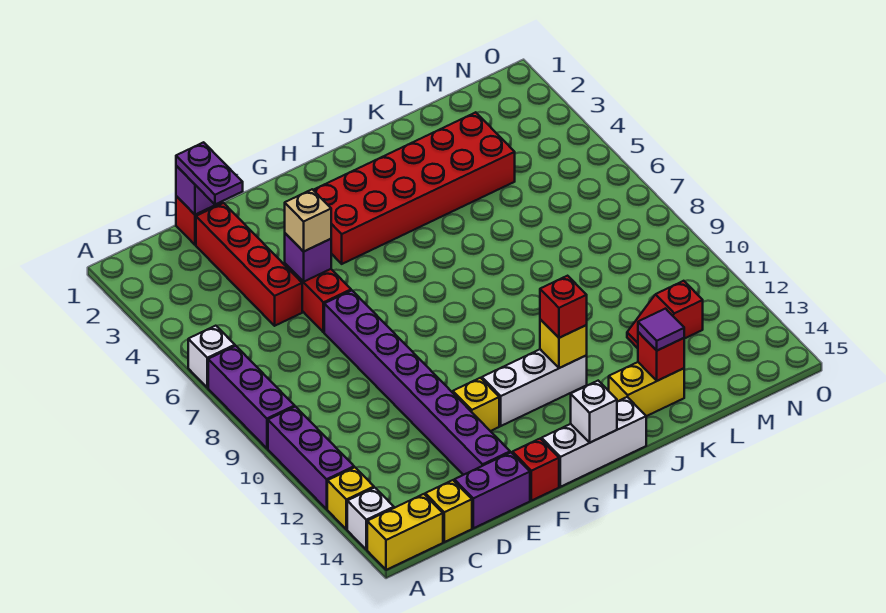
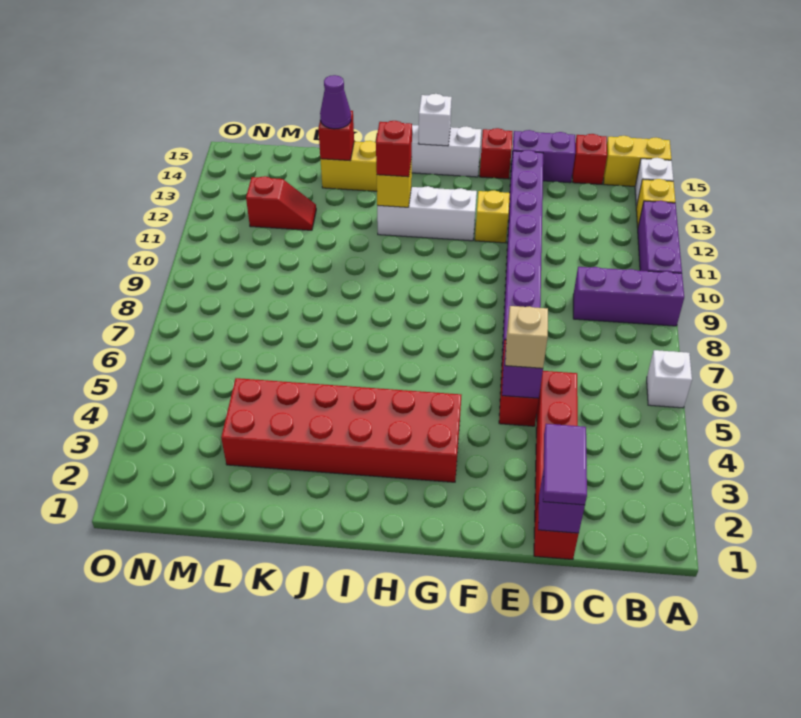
purple 1x3 brick [208,346,295,448] -> purple 1x3 brick turned to [573,267,684,326]
yellow 1x1 brick [425,480,472,542] -> red 1x1 brick [572,134,607,184]
purple 1x2 plate [176,142,243,204] -> purple 1x2 tile [543,424,587,505]
purple 1x1 tile [638,309,684,351] -> purple 1x1 cone [320,75,351,129]

